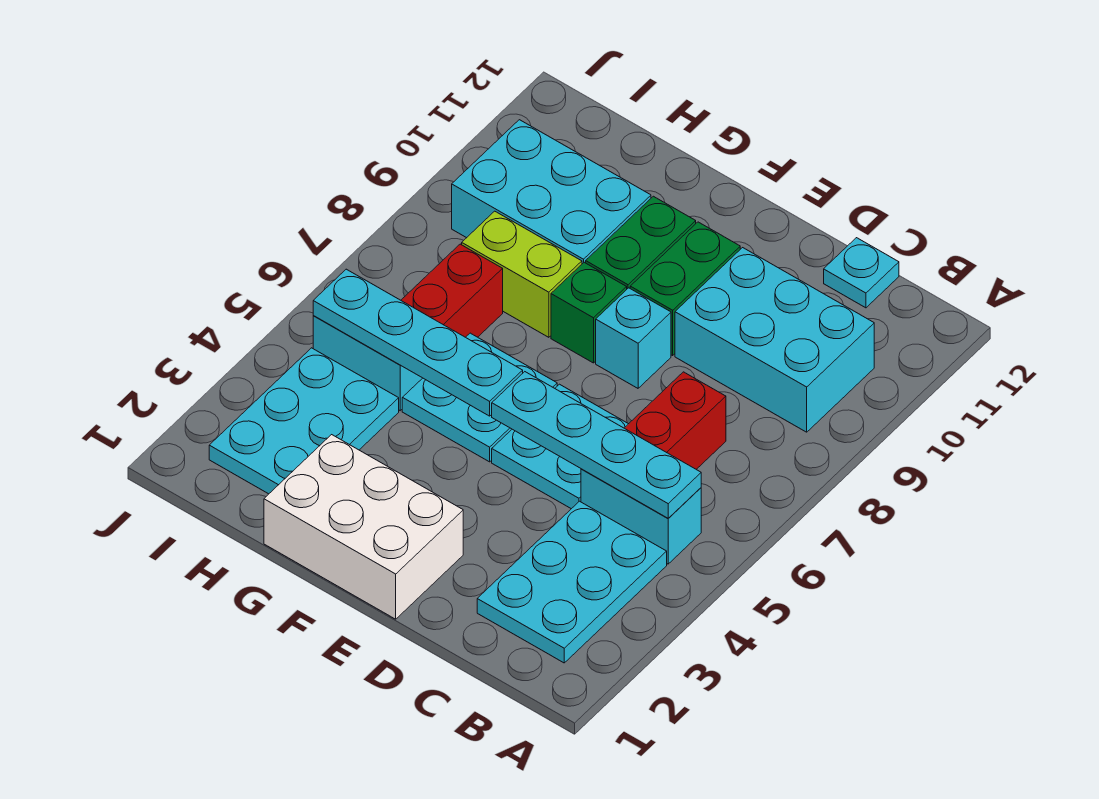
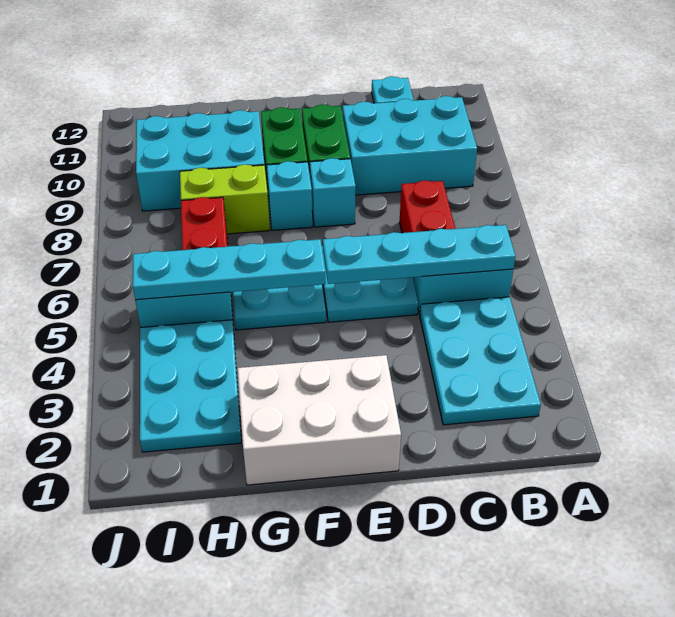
green 1x1 brick [551,262,627,363] -> cyan 1x1 brick [267,161,312,230]

